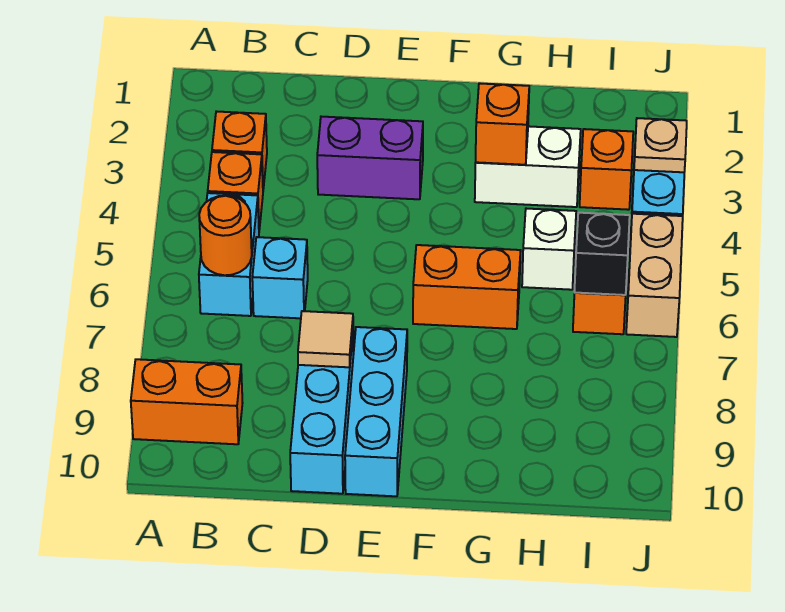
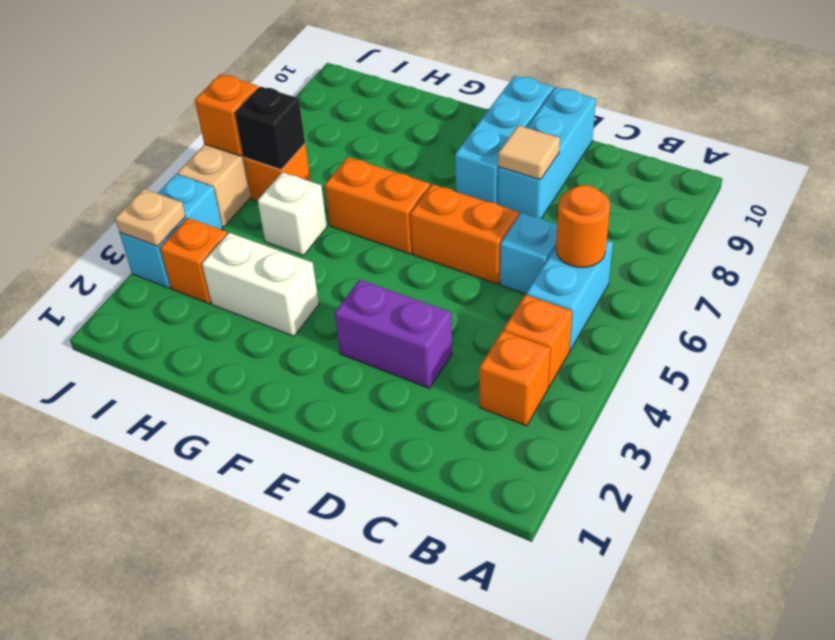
orange 1x2 brick [131,359,242,444] -> orange 1x2 brick moved to [410,184,519,284]
orange 1x1 brick [476,83,529,165] -> orange 1x1 brick moved to [195,74,258,156]

